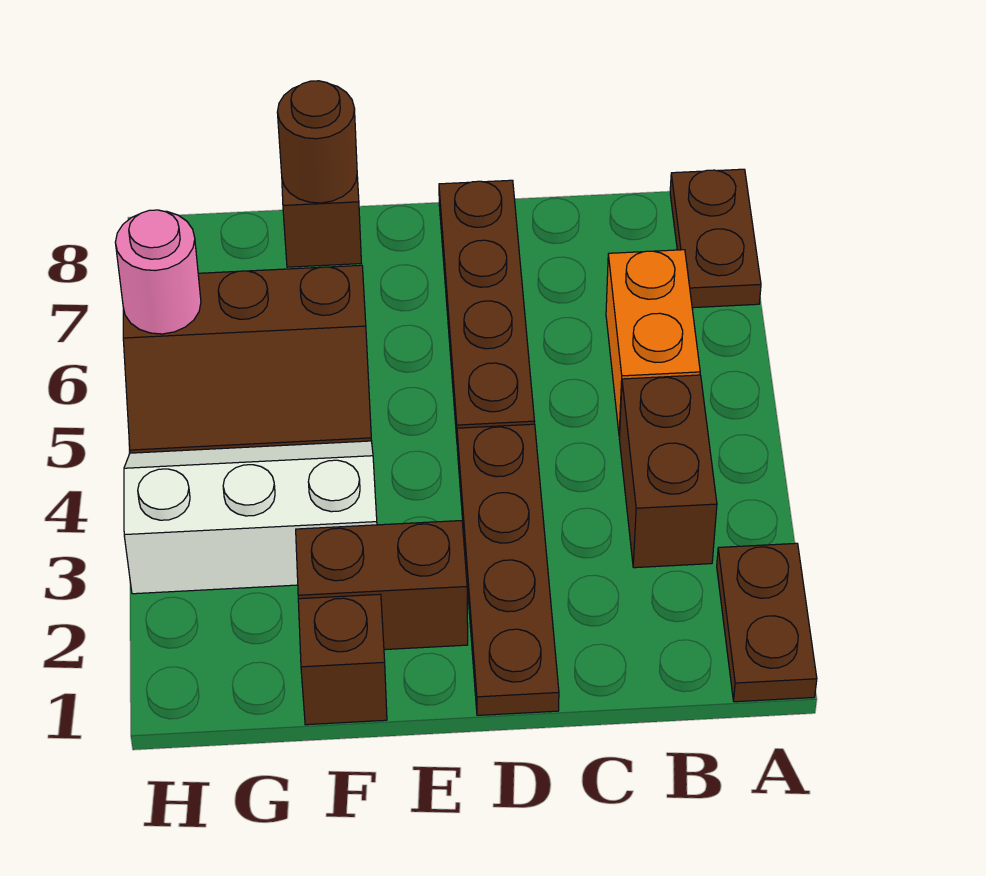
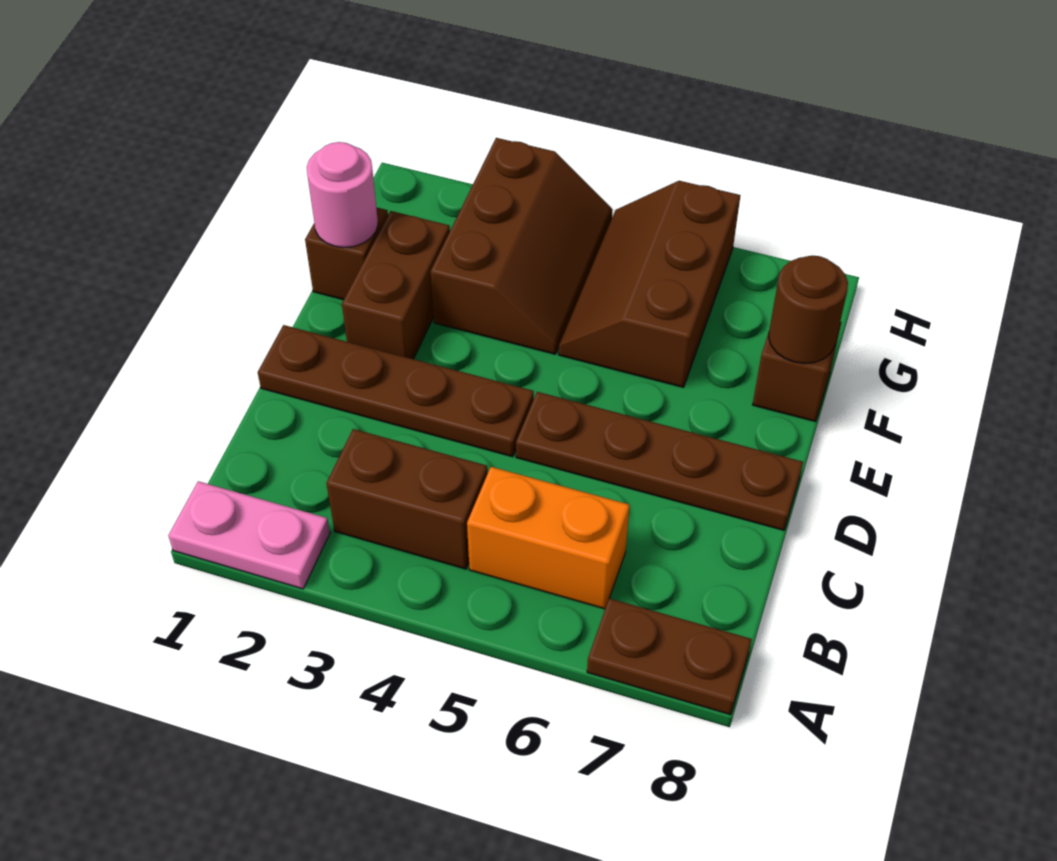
brown 1x2 plate [717,543,817,702] -> pink 1x2 plate [168,481,330,589]
white 2x3 slope [124,441,377,594] -> brown 2x3 slope [431,138,613,354]
pink 1x1 round brick [115,210,201,334] -> pink 1x1 round brick moved to [307,142,378,247]

